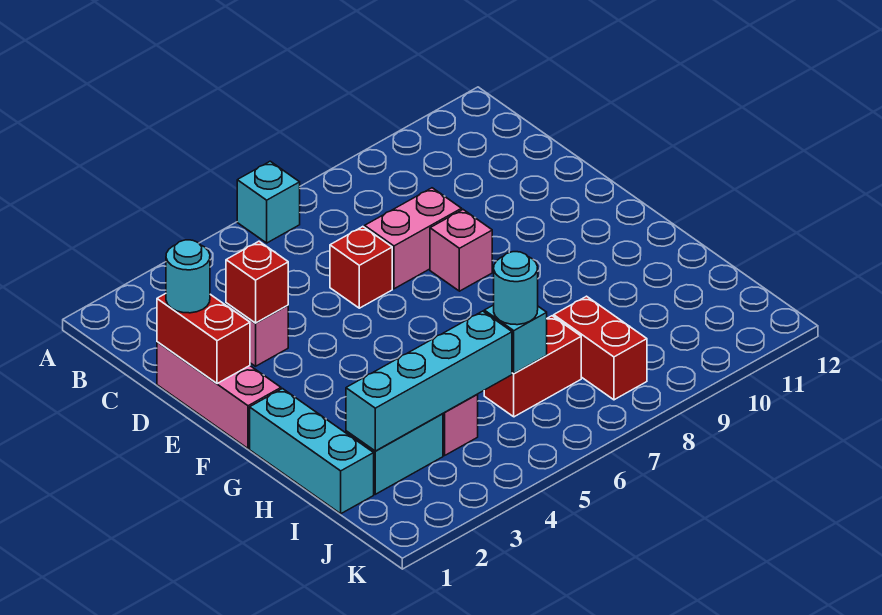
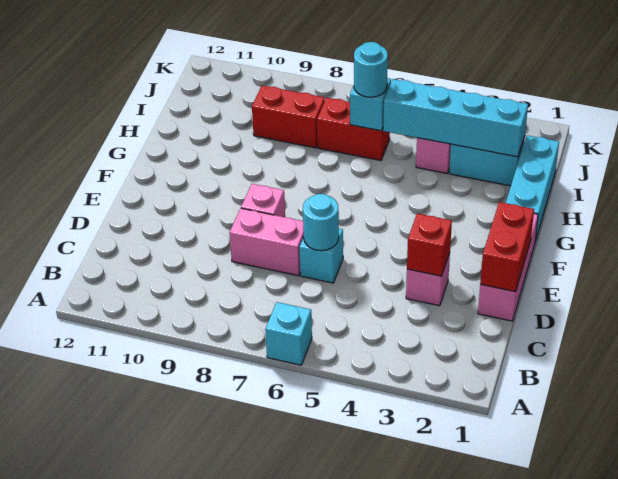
cyan 1x1 round brick [166,240,210,313] -> cyan 1x1 round brick moved to [303,194,339,251]
red 1x1 brick [330,227,392,308] -> cyan 1x1 brick [299,229,343,283]
red 1x2 brick [554,296,647,400] -> red 1x2 brick turned to [252,86,325,148]

